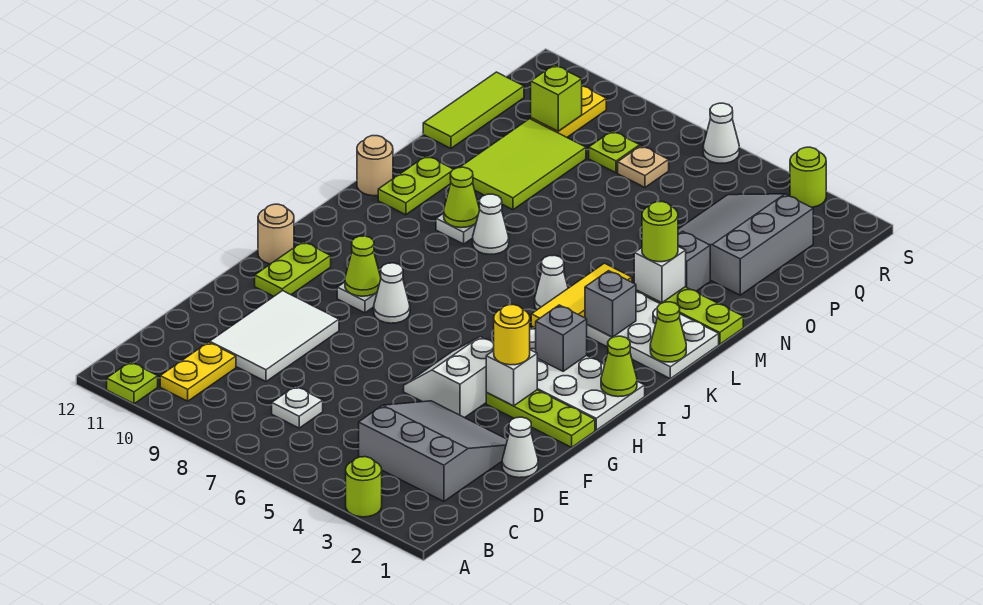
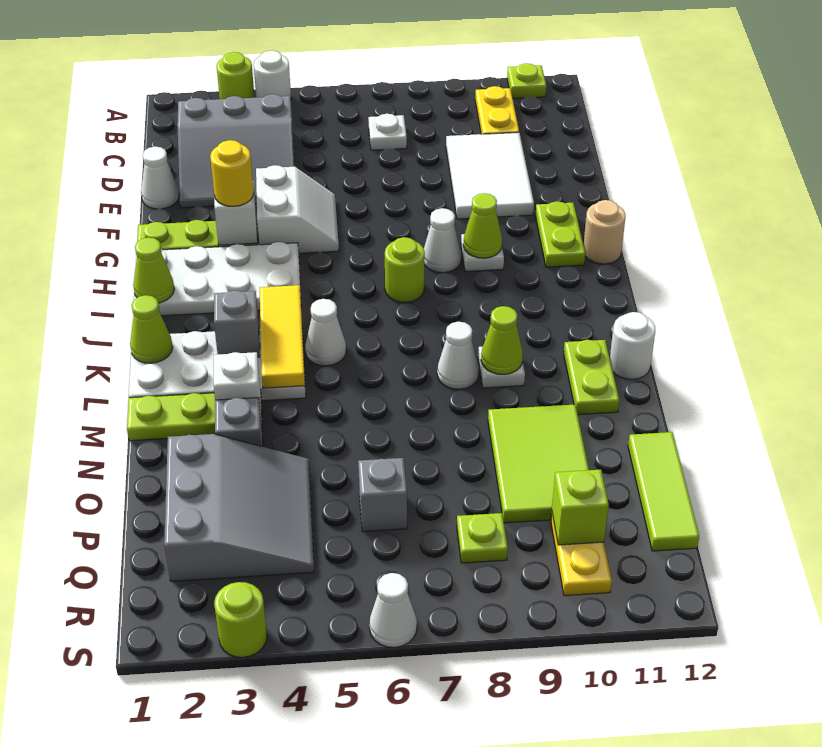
none -> white 1x1 round brick [254,51,291,98]
grey 1x1 brick [536,305,587,371] -> grey 1x1 brick moved to [358,458,407,532]
tan 1x1 round brick [357,136,393,196] -> white 1x1 round brick [610,312,656,379]
lime 1x1 round brick [642,202,678,262] -> lime 1x1 round brick moved to [385,237,425,302]
tan 1x1 plate [618,146,669,187] -> none

